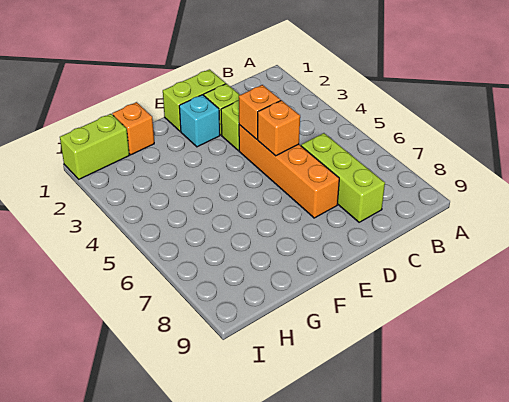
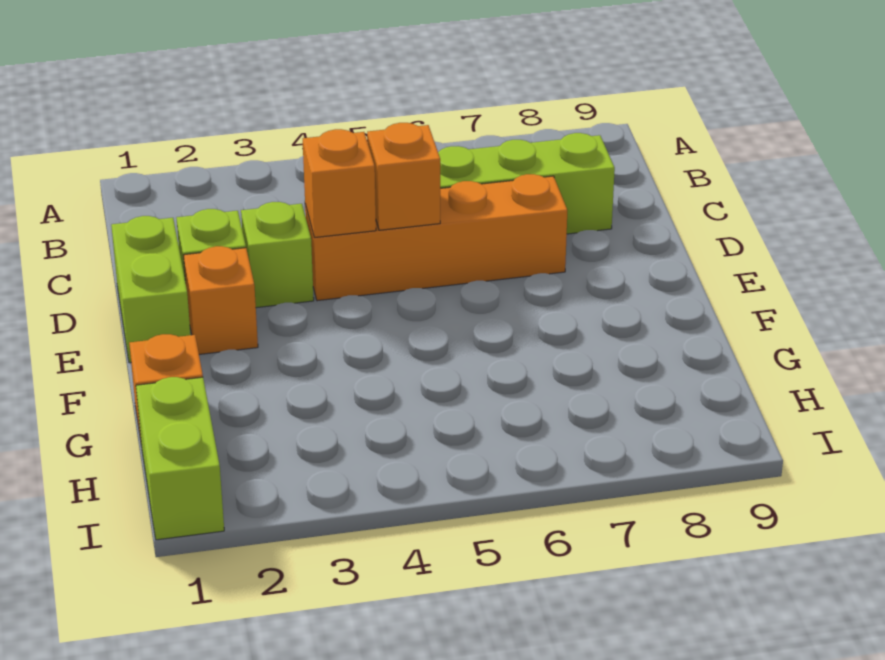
cyan 1x1 brick [179,95,220,147] -> orange 1x1 brick [184,246,258,354]

